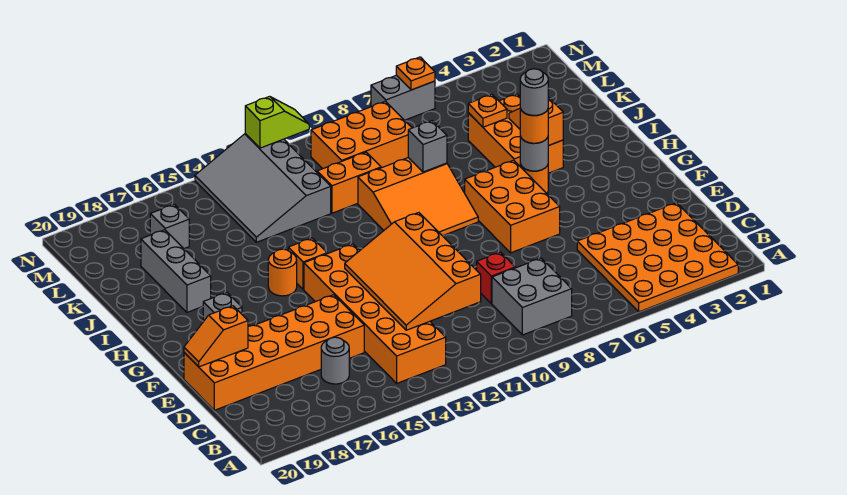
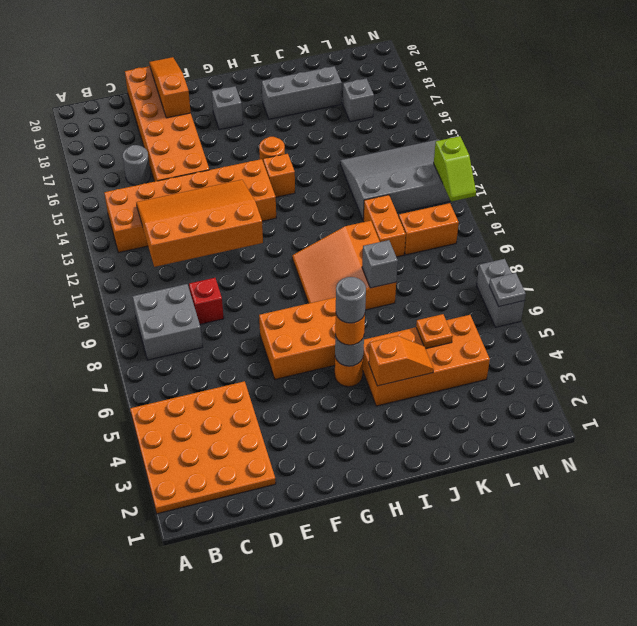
orange 1x2 slope [184,306,248,367] -> orange 1x3 slope [149,57,191,118]
orange 2x3 brick [468,94,563,173] -> orange 2x4 brick [363,315,490,406]
orange 2x3 brick [311,101,412,169] -> orange 1x2 brick [399,203,459,255]
orange 1x1 plate [396,57,435,90] -> grey 1x1 plate [489,273,526,306]

